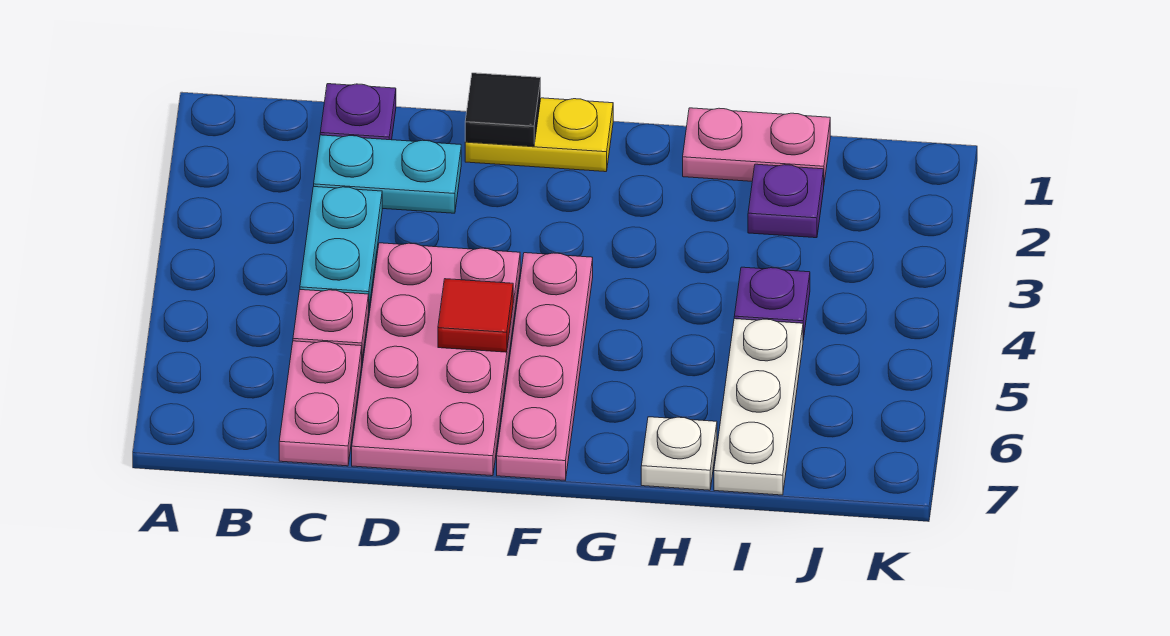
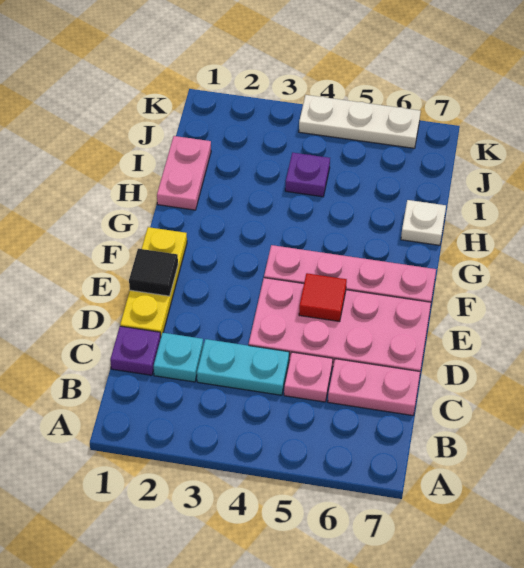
cyan 1x2 plate [314,135,461,213] -> cyan 1x1 plate [154,333,203,382]
yellow 1x2 plate [465,98,613,172] -> yellow 1x3 plate [120,227,187,336]
purple 1x1 plate [748,164,824,238] -> none
white 1x3 plate [714,319,803,495] -> white 1x3 plate moved to [299,95,421,148]

